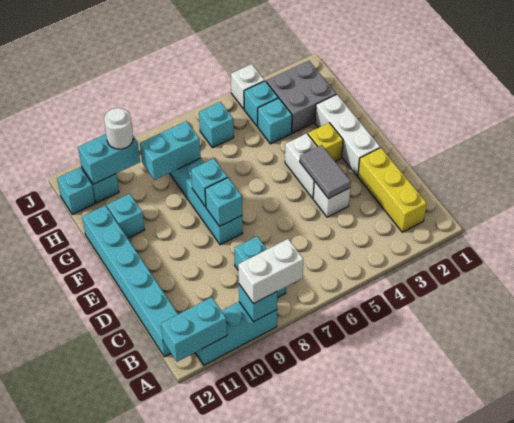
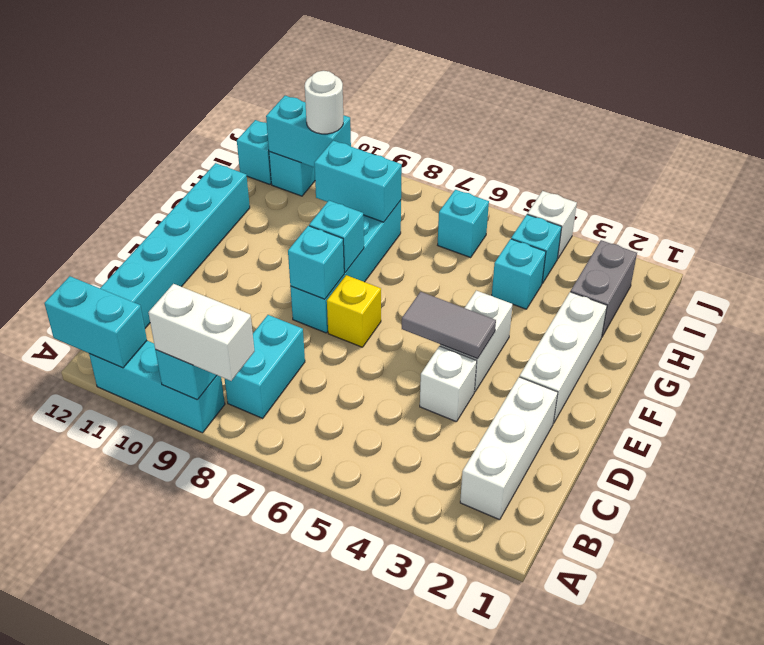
yellow 1x3 brick [358,148,427,232] -> white 1x3 brick [460,377,558,520]
grey 1x2 tile [300,145,351,199] -> grey 1x2 tile turned to [402,292,496,359]
yellow 1x1 brick [308,123,343,162] -> yellow 1x1 brick moved to [327,275,381,347]
cyan 1x1 brick [107,194,144,238] -> none
grey 2x2 brick [266,61,336,133] -> grey 1x2 brick [571,240,637,336]

